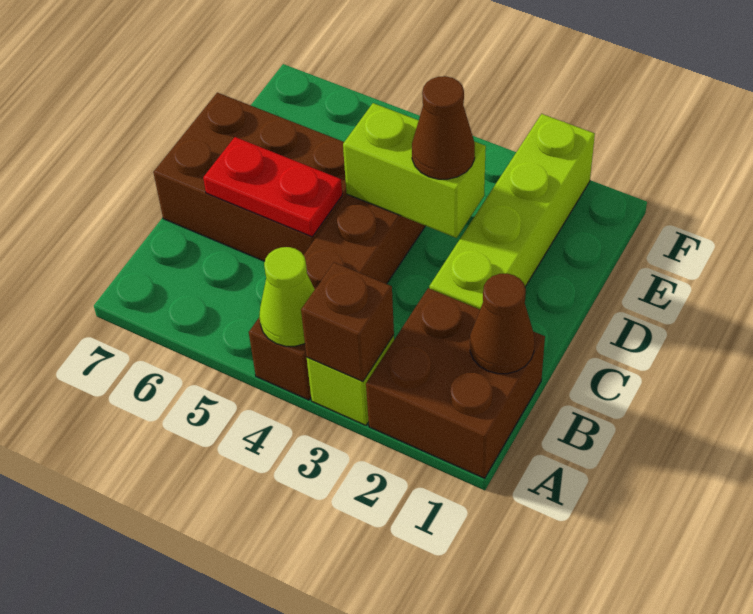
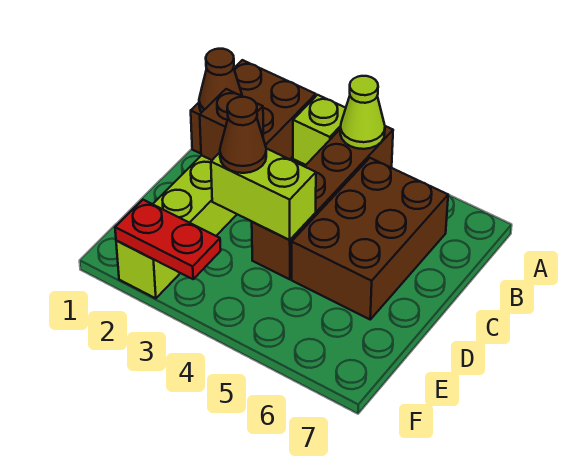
brown 1x1 brick [301,262,394,381] -> brown 1x1 brick moved to [200,89,263,160]
brown 2x3 brick [153,93,347,261] -> brown 2x3 brick turned to [292,158,448,319]
red 1x2 plate [203,137,342,237] -> red 1x2 plate moved to [115,200,221,279]

